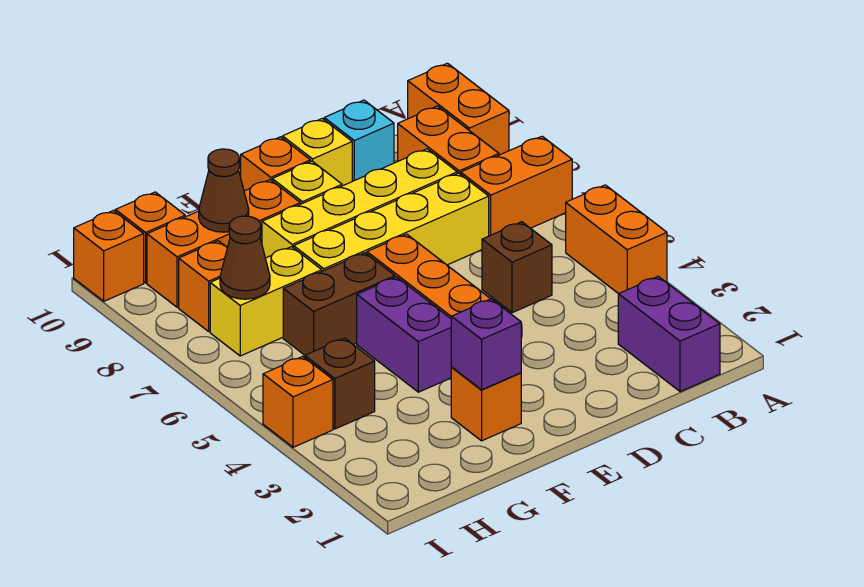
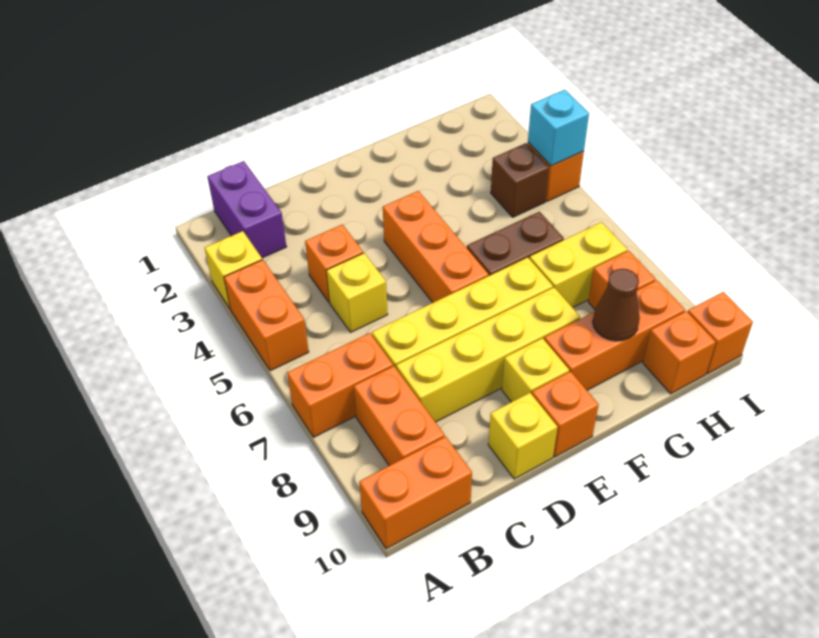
none -> yellow 1x1 brick [205,231,262,309]
orange 1x2 brick [408,63,509,155] -> orange 1x2 brick turned to [359,436,472,549]
brown 1x1 brick [482,222,552,313] -> yellow 1x1 brick [327,253,388,332]
cyan 1x1 brick [324,100,394,181] -> cyan 1x1 brick moved to [528,90,589,166]
orange 1x1 brick [451,368,521,441] -> orange 1x1 brick moved to [305,225,363,302]
purple 1x1 brick [451,299,521,390] -> none
purple 1x2 brick [357,277,452,392] -> none
brown 1x1 cone [220,216,270,299] -> none

